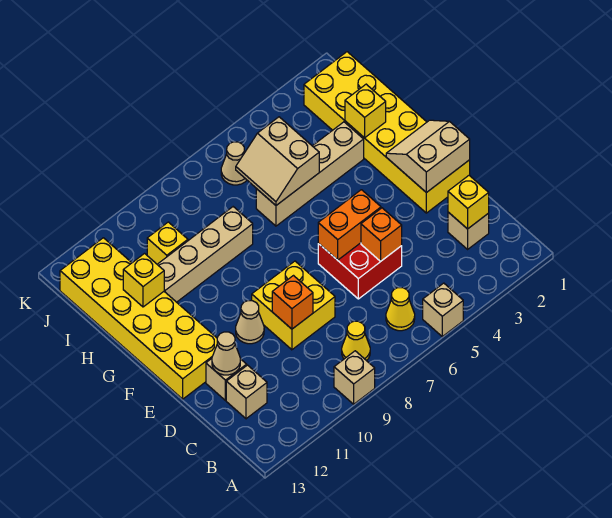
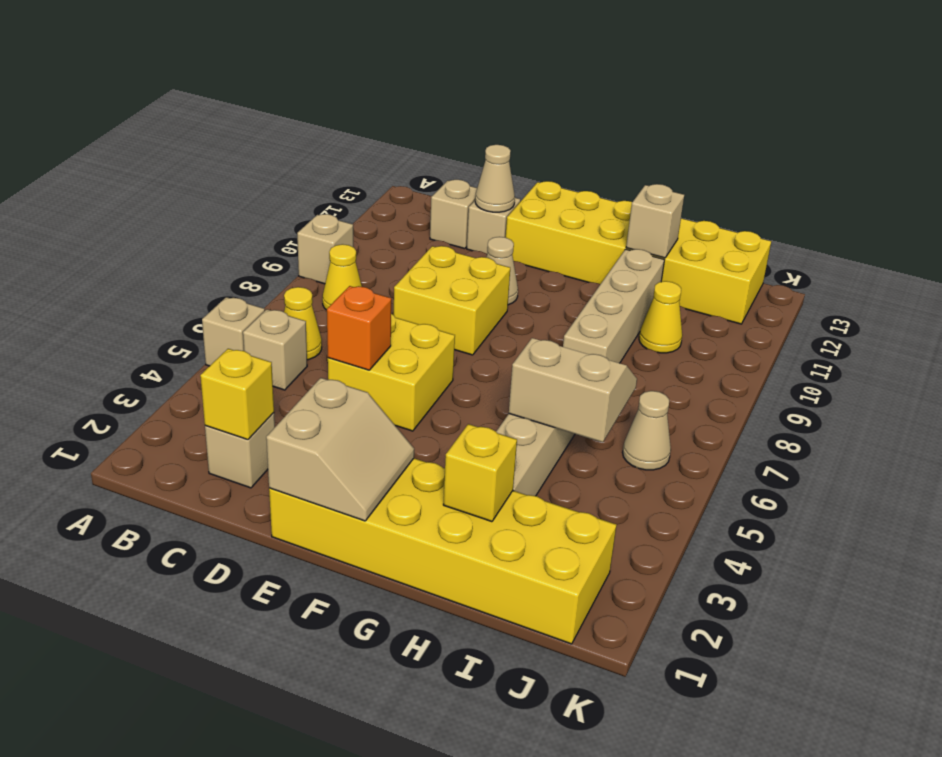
none -> tan 1x1 brick [243,309,307,390]
red 2x2 brick [318,243,402,299] -> yellow 2x2 brick [328,314,455,431]
orange 1x1 brick [272,276,313,329] -> none
orange 1x2 brick [318,190,381,260] -> none
yellow 1x1 brick [123,254,164,307] -> tan 1x1 brick [626,184,684,258]
yellow 1x1 brick [147,222,188,264] -> yellow 1x1 cone [639,281,682,353]

